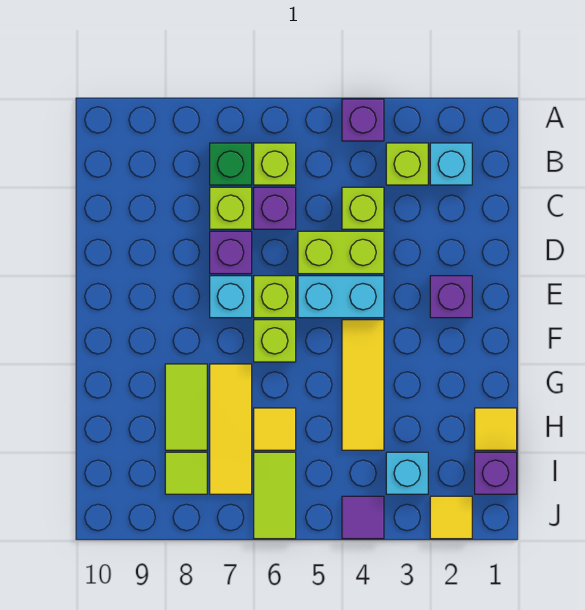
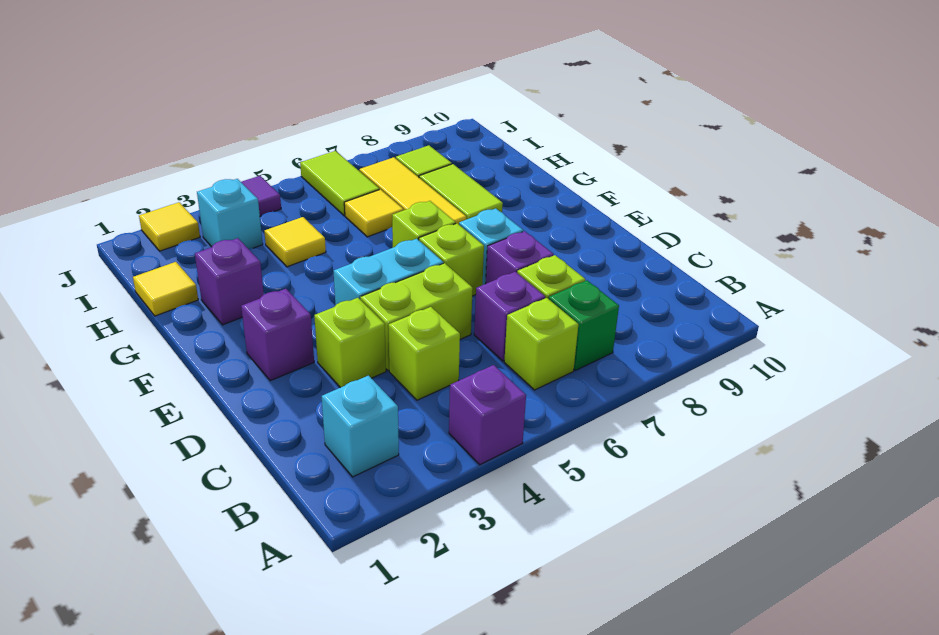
lime 1x1 brick [386,143,428,185] -> lime 1x1 brick moved to [314,298,386,388]
yellow 1x3 tile [342,320,384,450] -> yellow 1x1 tile [264,217,326,267]
purple 1x1 brick [475,452,517,494] -> purple 1x1 brick moved to [195,238,264,325]

